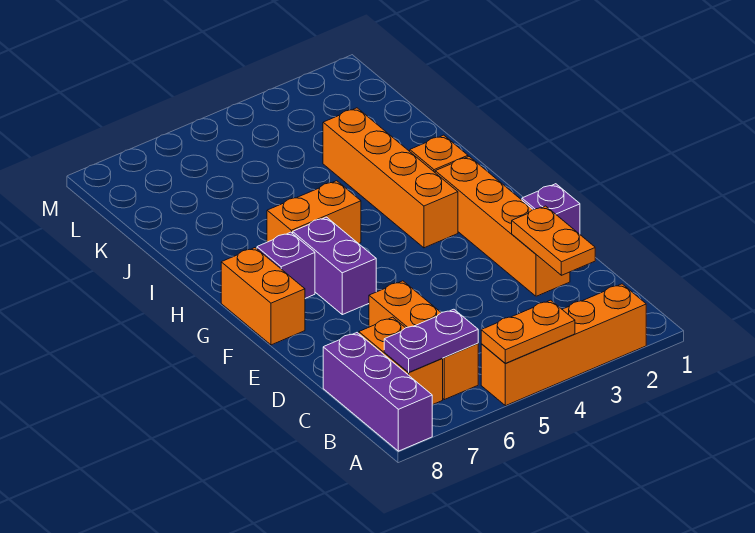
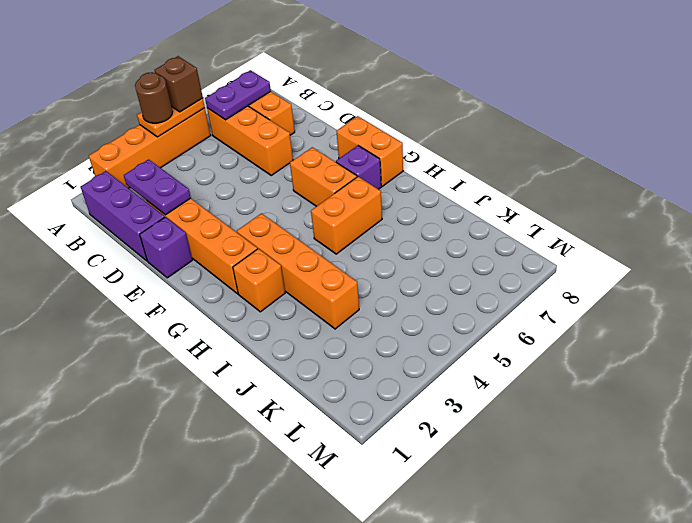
none -> brown 1x1 round brick [135,72,173,123]
none -> brown 1x1 brick [155,56,203,112]
purple 1x3 brick [323,333,432,451] -> purple 1x3 brick moved to [81,171,165,261]
orange 1x2 plate [512,206,595,275] -> purple 1x2 plate [124,159,191,215]
purple 1x2 brick [293,217,376,315] -> orange 1x2 brick [290,147,357,206]

